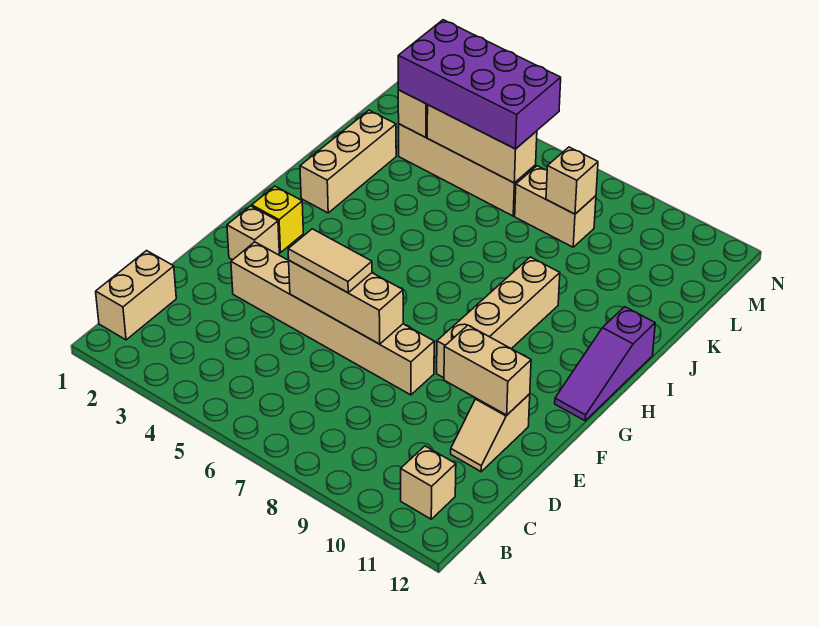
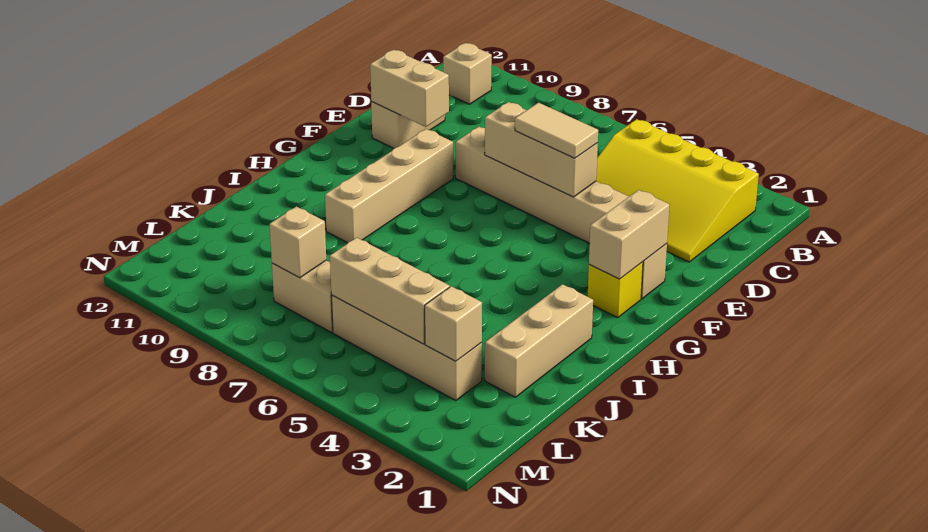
tan 1x2 brick [96,251,176,340] -> tan 1x2 brick moved to [589,190,670,279]
none -> yellow 3x4 slope [596,119,759,262]
purple 1x3 slope [555,307,655,421] -> none
purple 2x4 brick [398,20,561,149] -> none

